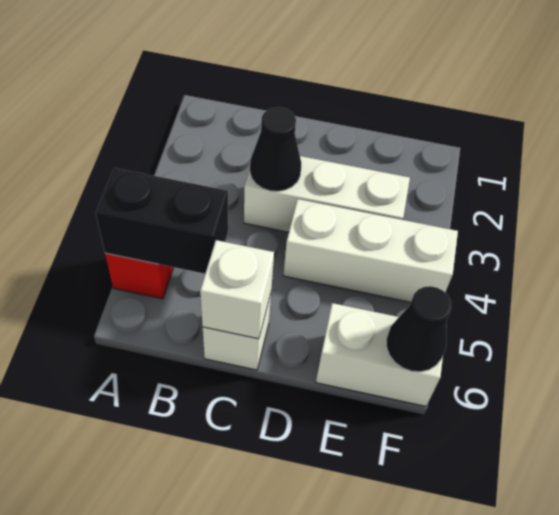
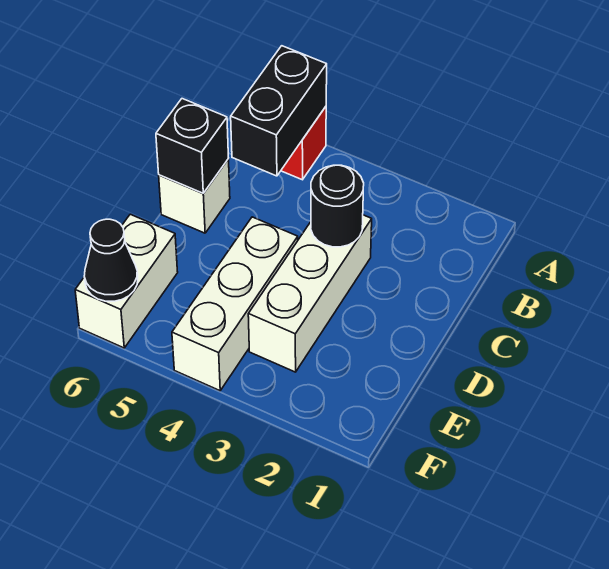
black 1x1 cone [250,107,301,191] -> black 1x1 round brick [311,165,364,247]
white 1x1 brick [200,240,274,339] -> black 1x1 brick [156,99,228,193]

